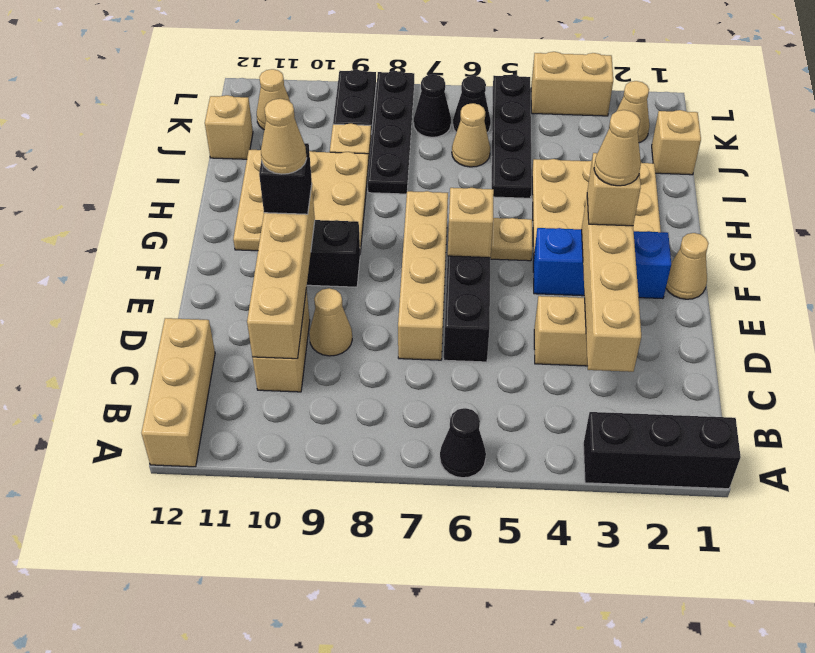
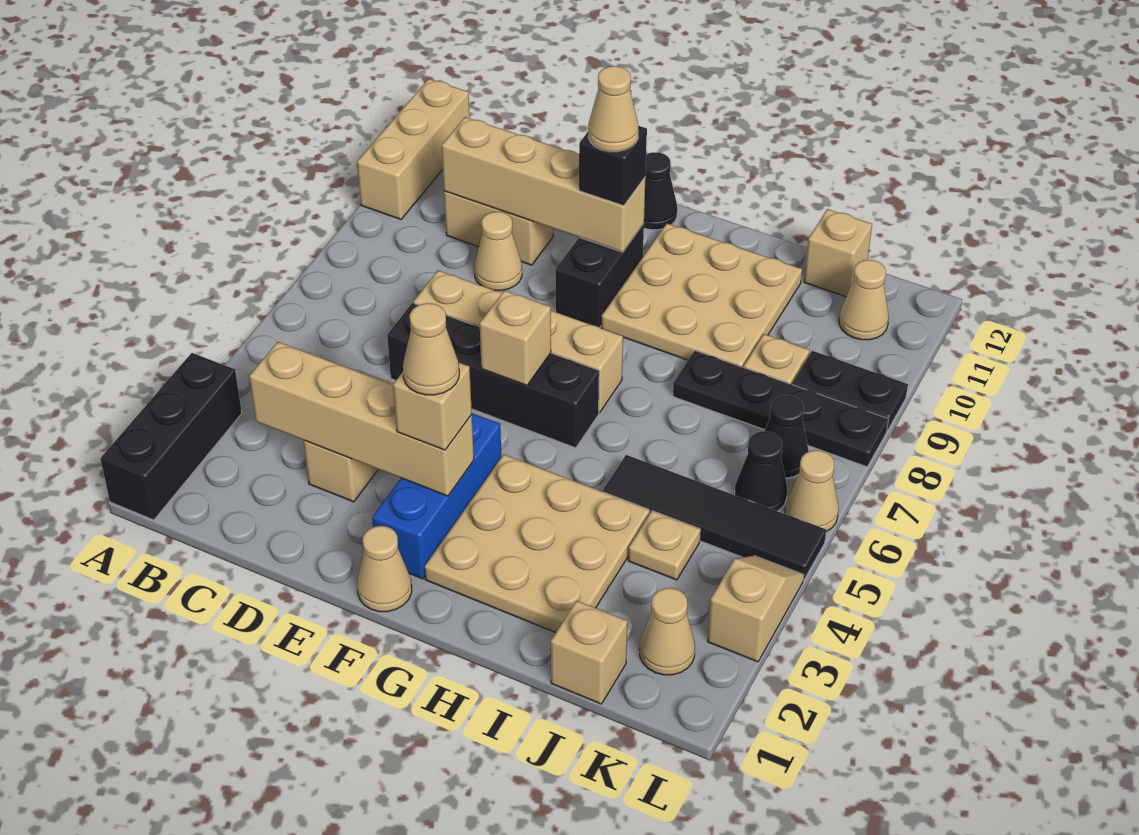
black 1x1 cone [440,408,486,478] -> black 1x1 cone moved to [644,152,677,230]
tan 1x3 brick [141,318,215,467] -> tan 1x3 brick turned to [357,79,470,219]
tan 1x1 plate [490,218,533,261] -> tan 1x1 plate moved to [628,511,700,580]
black 1x4 plate [491,75,532,198] -> black 1x4 tile [603,455,826,580]
tan 1x1 cone [452,103,490,167] -> tan 1x1 cone moved to [785,450,839,532]
tan 1x2 brick [531,52,613,116] -> tan 1x2 slope [708,556,804,662]

